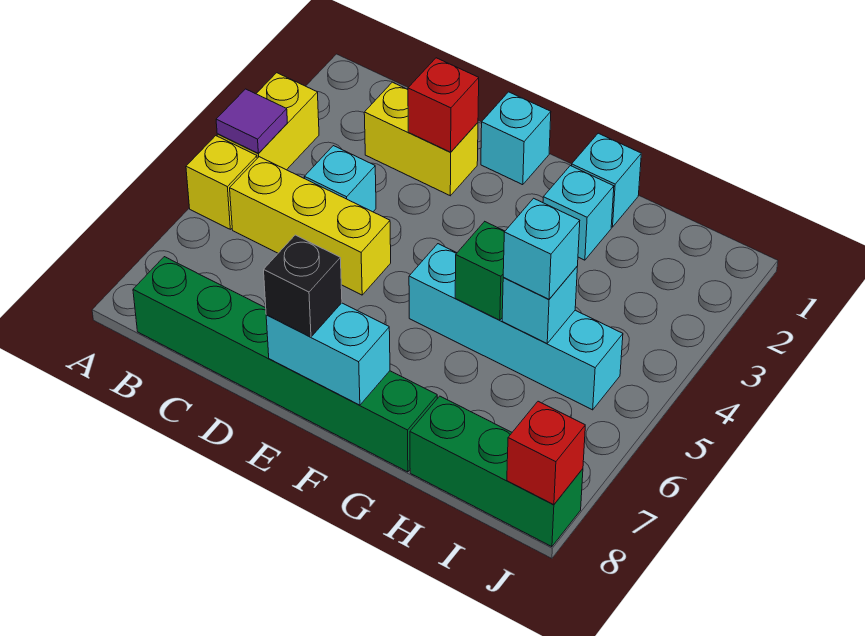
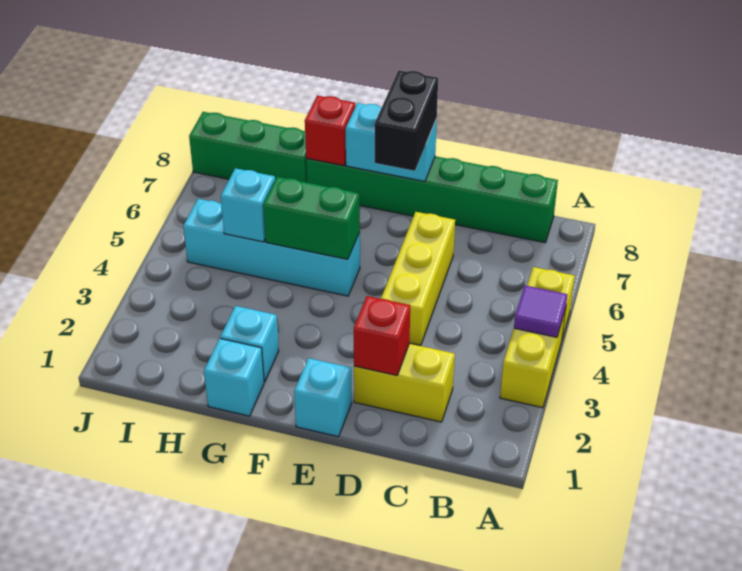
yellow 1x3 brick [230,157,391,295] -> yellow 1x3 brick turned to [381,212,455,345]
cyan 1x1 brick [304,146,376,212] -> none
black 1x1 brick [264,235,342,337] -> black 1x2 brick [375,71,438,171]
green 1x1 brick [455,222,505,320] -> green 1x2 brick [263,177,360,259]
cyan 1x1 brick [503,198,580,299] -> none
red 1x1 brick [507,401,585,505] -> red 1x1 brick moved to [305,96,355,166]

